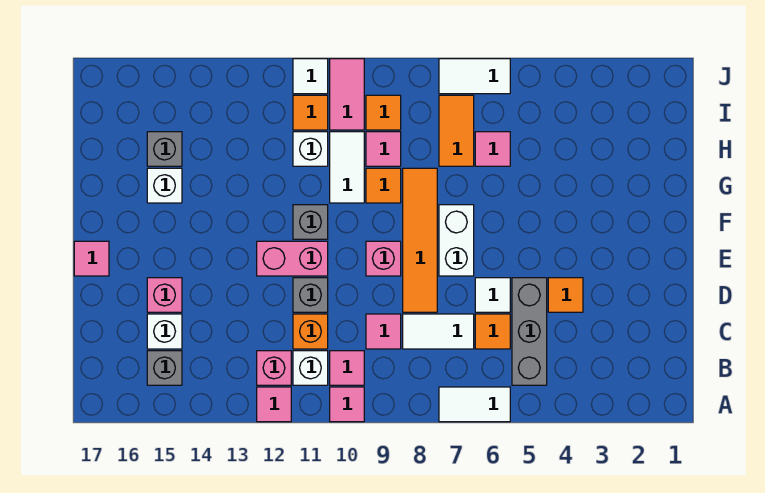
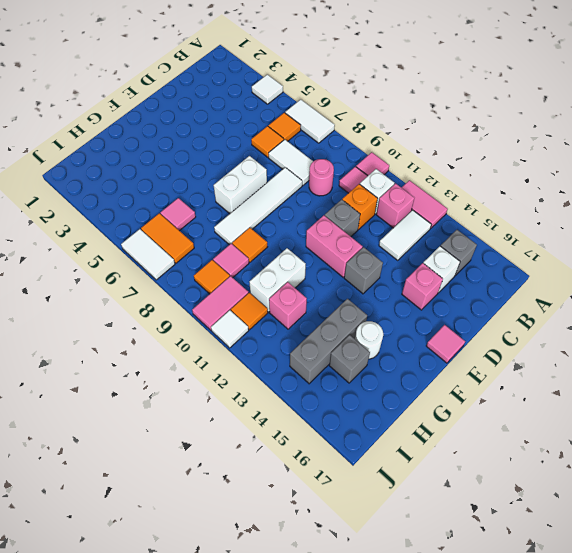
pink 1x1 tile [257,387,291,422] -> pink 1x2 tile [401,180,448,229]
grey 1x3 brick [512,278,547,385] -> grey 1x3 brick moved to [290,299,367,384]
pink 1x1 tile [366,314,401,349] -> pink 1x1 round brick [309,159,334,196]
orange 1x1 tile [548,278,583,312] -> orange 1x1 tile moved to [268,113,301,141]
white 1x1 tile [475,278,510,312] -> white 1x1 tile moved to [252,74,283,104]
orange 1x4 tile [403,168,437,312] -> white 1x4 tile [214,167,302,245]
pink 1x1 brick [366,241,401,276] -> pink 1x1 brick moved to [269,282,307,329]
grey 1x1 brick [293,205,328,239] -> grey 1x1 brick moved to [344,247,383,294]
white 1x2 tile [330,132,364,203] -> white 1x2 tile moved to [379,210,431,260]
white 1x1 brick [147,168,182,203] -> white 1x1 round brick [355,321,383,359]
orange 1x2 tile [439,95,474,166] -> orange 1x2 tile turned to [141,213,194,263]
white 1x1 brick [293,132,328,166] -> white 1x2 brick [249,248,306,312]

